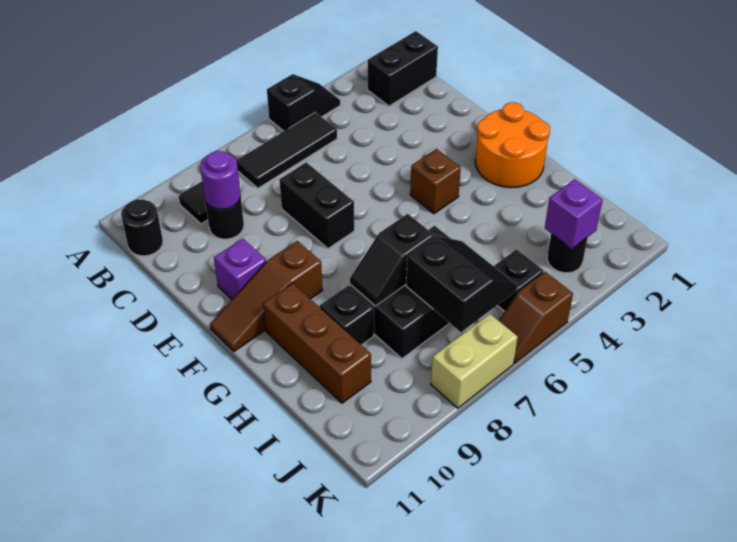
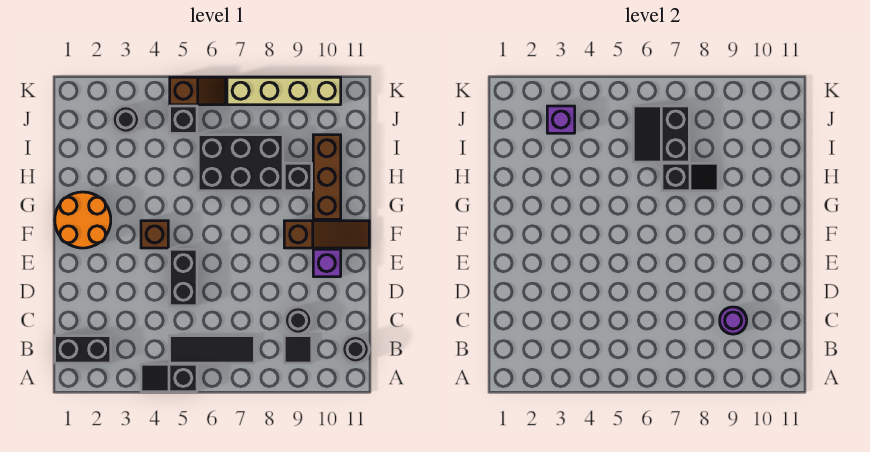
black 1x2 brick [280,162,354,248] -> black 1x2 brick moved to [170,249,197,306]
tan 1x2 brick [431,314,518,408] -> tan 1x4 brick [227,77,341,105]

